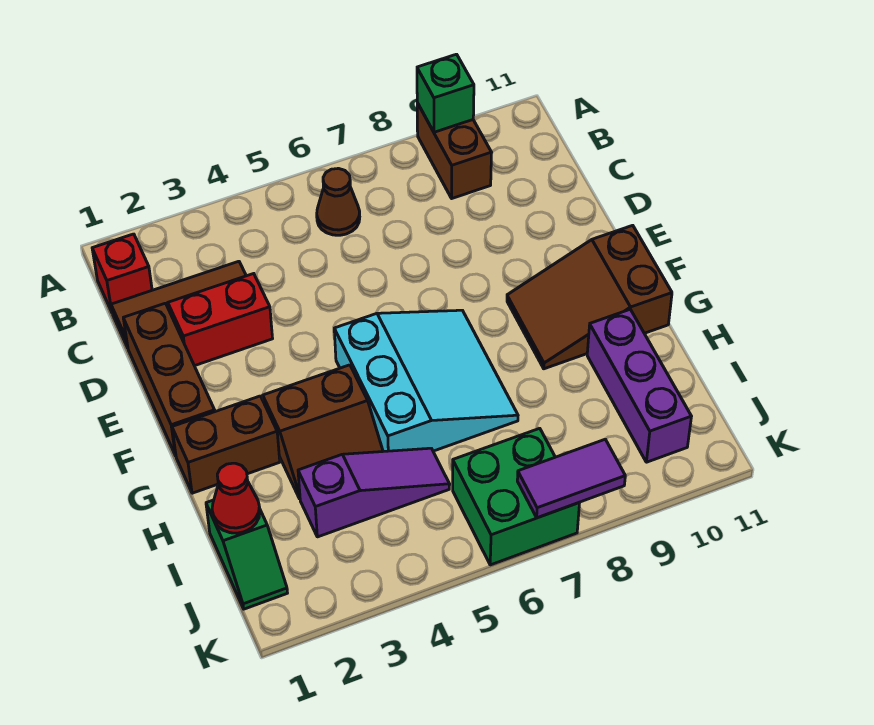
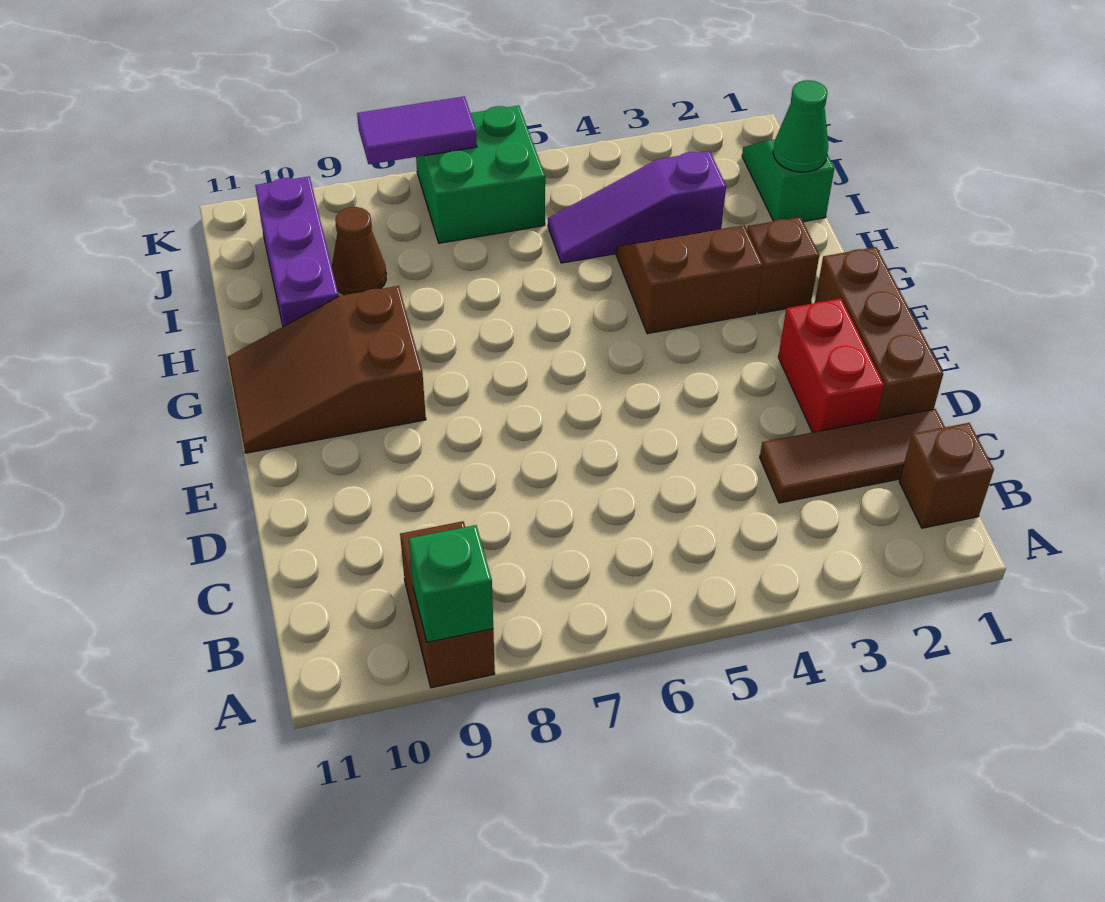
red 1x1 brick [92,234,152,312] -> brown 1x1 brick [899,423,994,528]
brown 1x1 cone [317,168,360,235] -> brown 1x1 cone moved to [332,207,386,295]
red 1x2 brick [168,274,273,366] -> red 1x2 brick turned to [778,298,884,432]
cyan 3x3 slope [334,310,518,451] -> none
brown 2x3 slope [507,225,672,369] -> brown 2x3 slope turned to [228,286,426,453]
brown 1x2 brick [172,396,280,493] -> brown 1x1 brick [747,217,819,313]
red 1x1 cone [212,463,260,533] -> green 1x1 cone [773,80,828,172]

